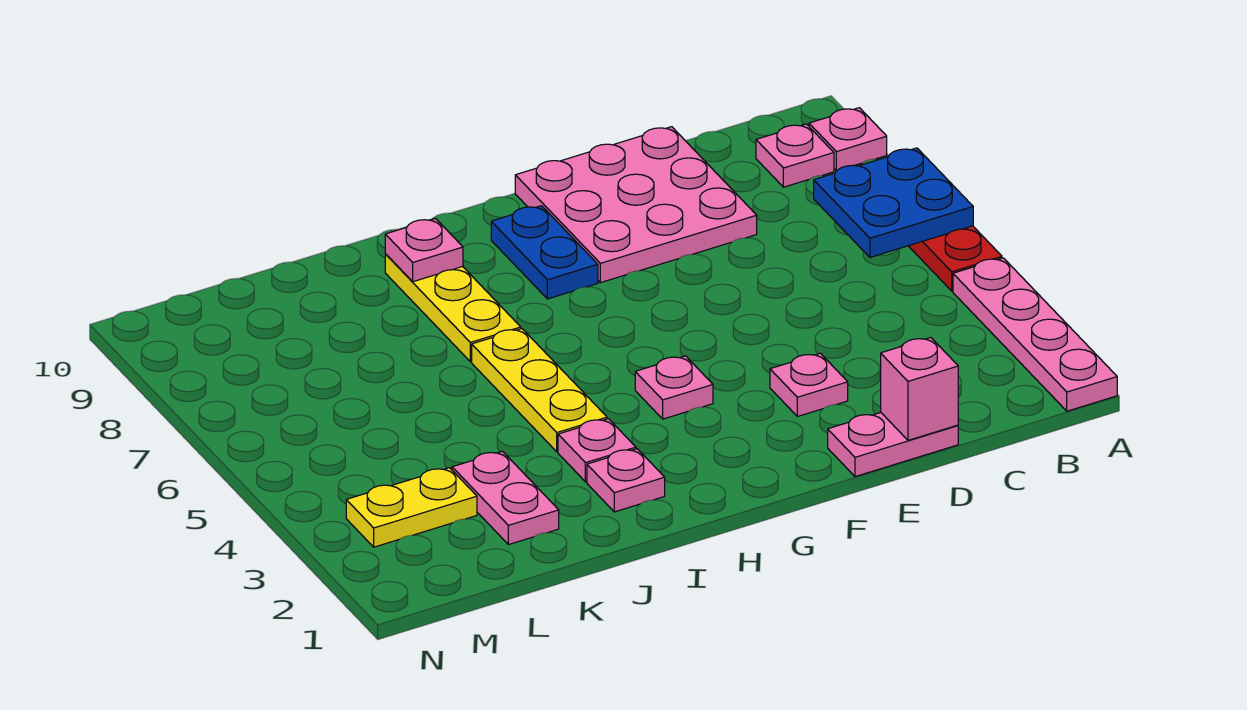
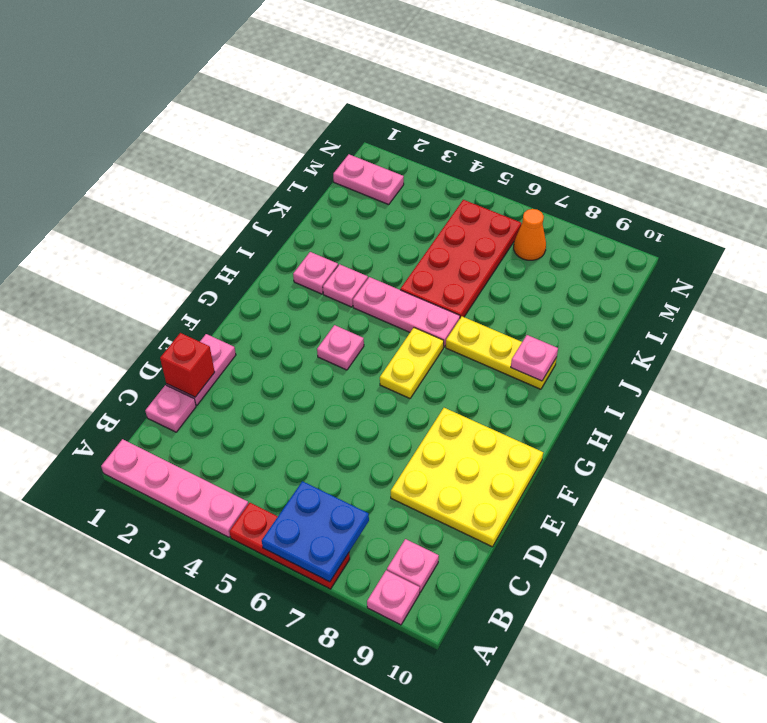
pink 1x1 brick [881,338,958,440] -> red 1x1 brick [160,333,215,397]
pink 3x3 plate [515,127,757,283] -> yellow 3x3 plate [391,408,543,547]
pink 1x1 plate [770,353,848,416] -> pink 1x1 plate moved to [145,385,196,432]
blue 1x2 plate [491,206,598,299] -> none
yellow 1x3 plate [472,329,607,452] -> pink 1x3 plate [353,277,460,347]
none -> red 2x4 plate [400,200,522,318]
pink 1x2 plate [452,451,559,545] -> pink 1x2 plate moved to [333,154,404,205]
yellow 1x2 plate [346,468,477,547] -> yellow 1x2 plate moved to [380,328,444,398]
none -> orange 1x1 cone [514,209,546,260]

